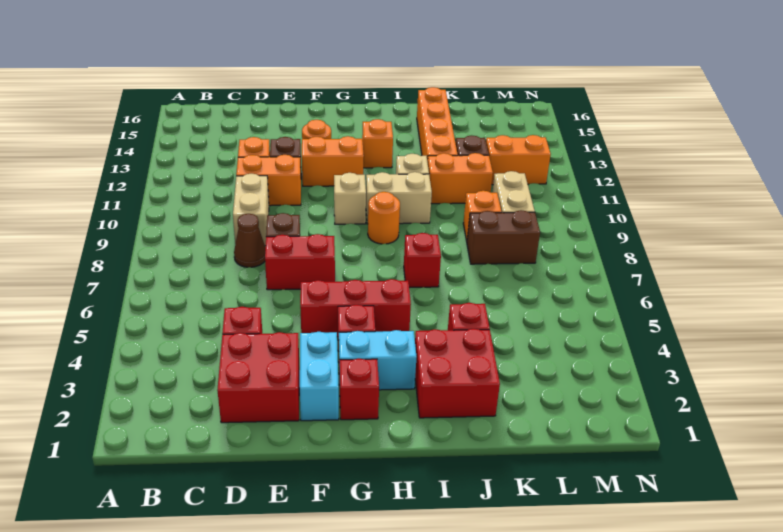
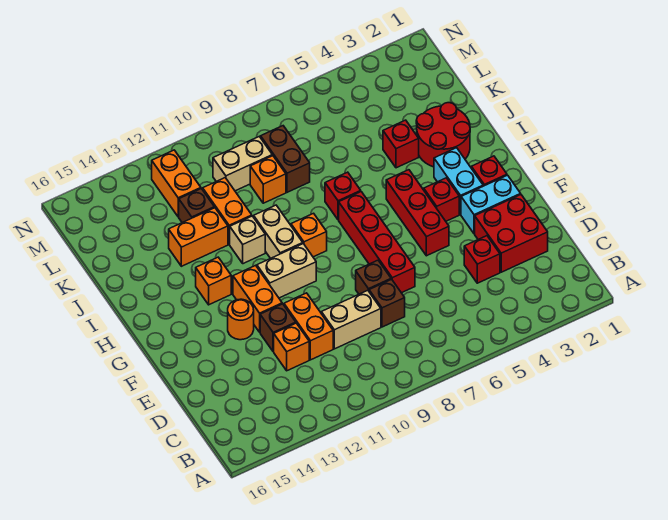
brown 1x1 cone [234,214,265,267] -> brown 1x1 brick [369,279,405,327]
red 1x2 brick [265,234,335,290] -> red 1x4 brick [339,192,415,293]
tan 1x1 brick [334,173,366,224] -> tan 1x2 brick [257,244,316,298]
orange 1x1 round brick [368,192,400,244] -> orange 1x1 brick [291,213,327,257]
red 2x2 brick [415,329,500,418] -> red 2x2 round brick [416,103,470,167]
orange 1x4 brick [417,87,458,162] -> orange 1x2 brick [169,208,228,266]

